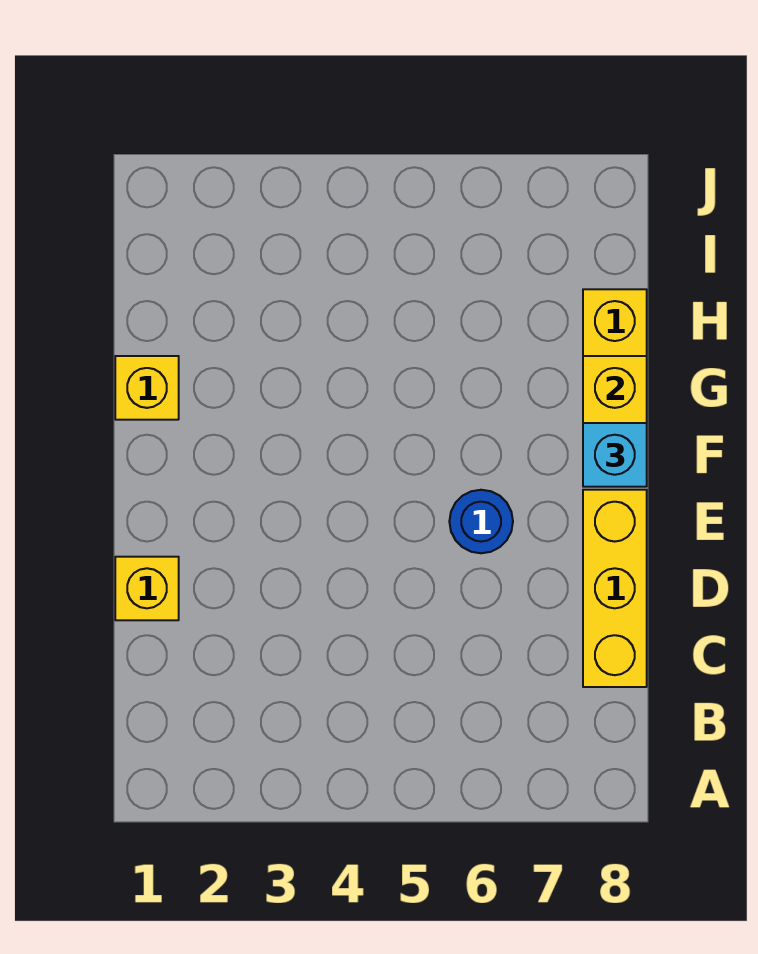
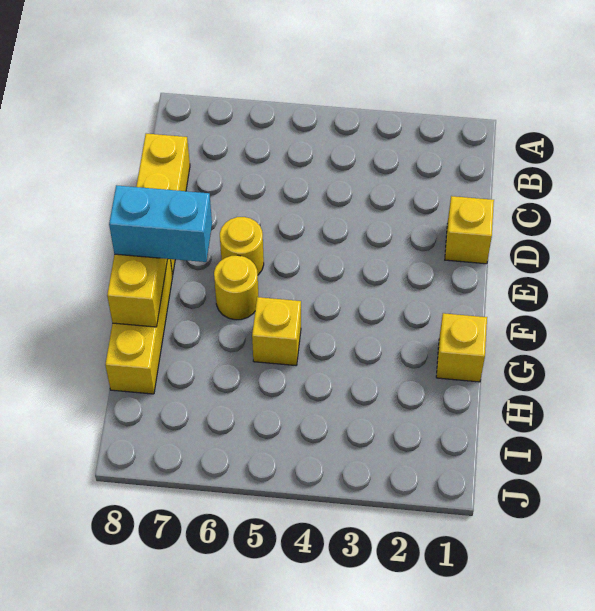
blue 1x1 round brick [449,490,513,553] -> yellow 1x1 round brick [220,217,264,275]
none -> yellow 1x1 round brick [214,255,259,320]
cyan 1x1 brick [583,423,647,487] -> cyan 1x2 brick [109,185,212,262]
none -> yellow 1x1 brick [252,297,301,365]

